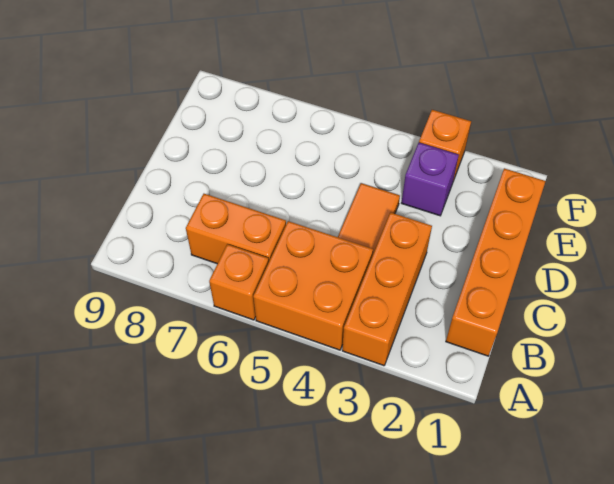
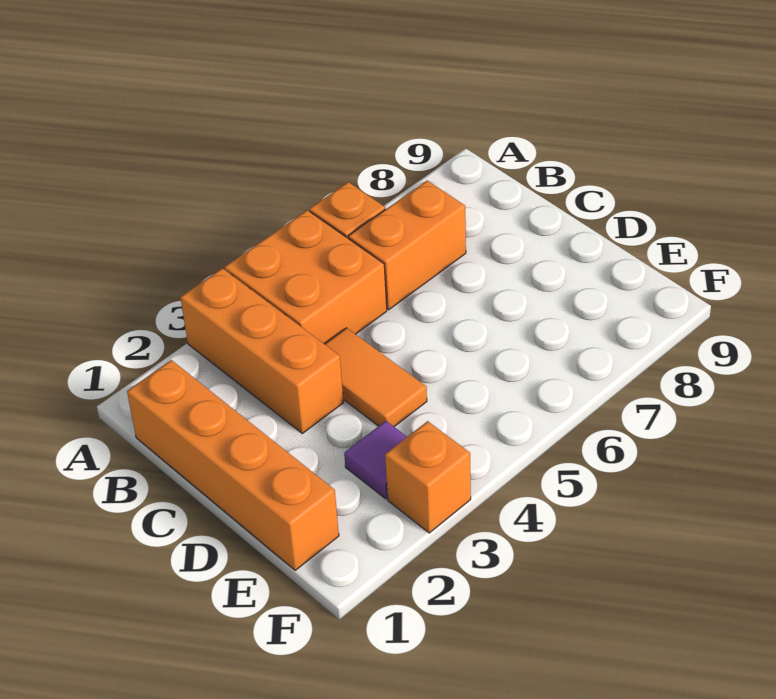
purple 1x1 brick [402,143,459,216] -> purple 1x1 tile [344,421,407,499]

